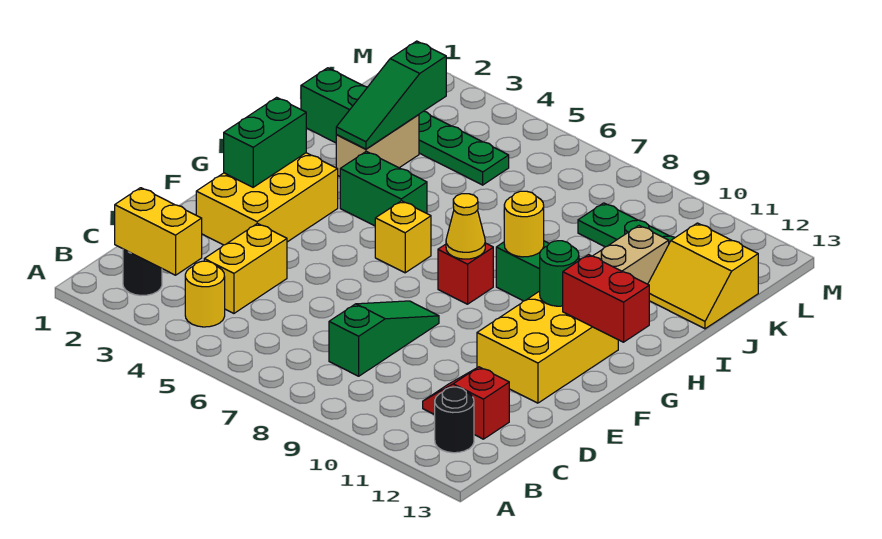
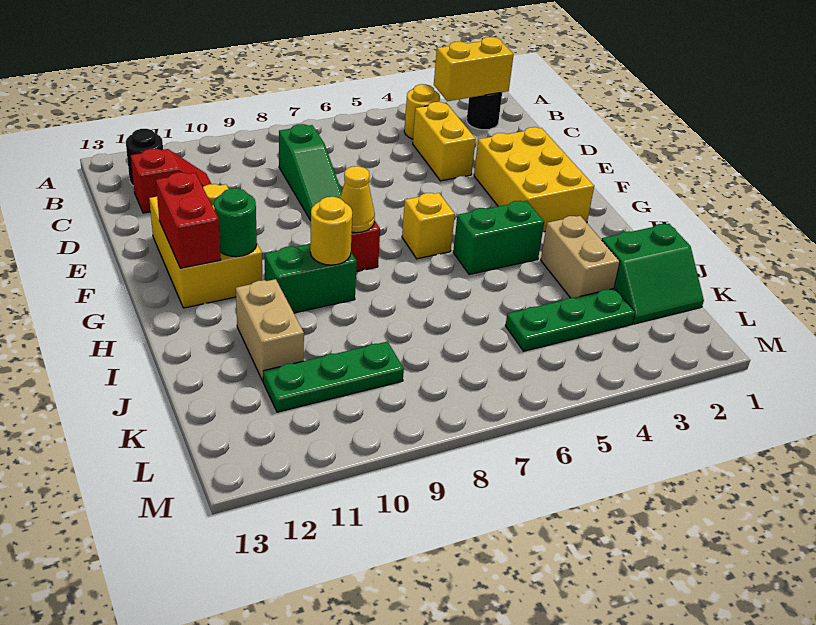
green 1x2 brick [224,97,306,187] -> none
red 1x2 brick [563,255,649,342] -> red 1x2 brick turned to [156,172,221,268]
green 1x3 slope [336,41,446,149] -> none
yellow 2x2 slope [648,223,758,329] -> none

